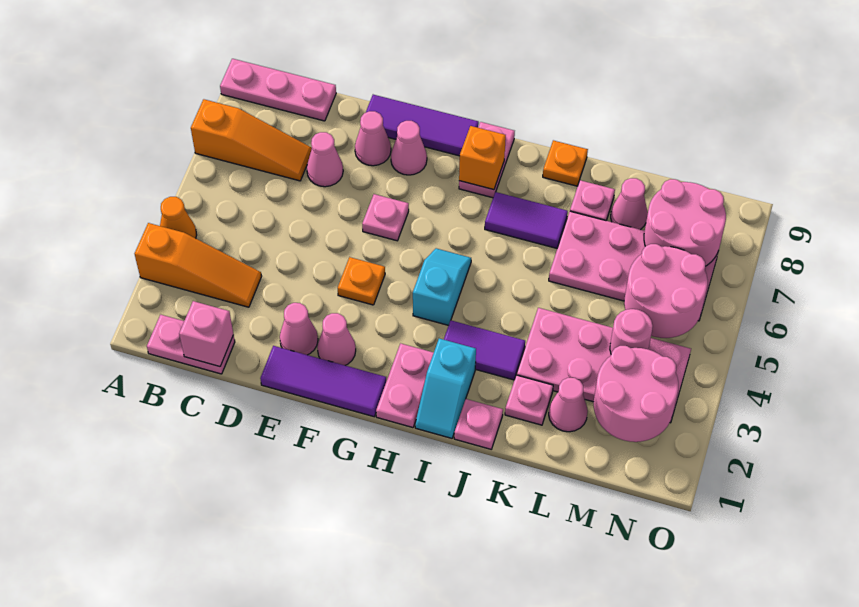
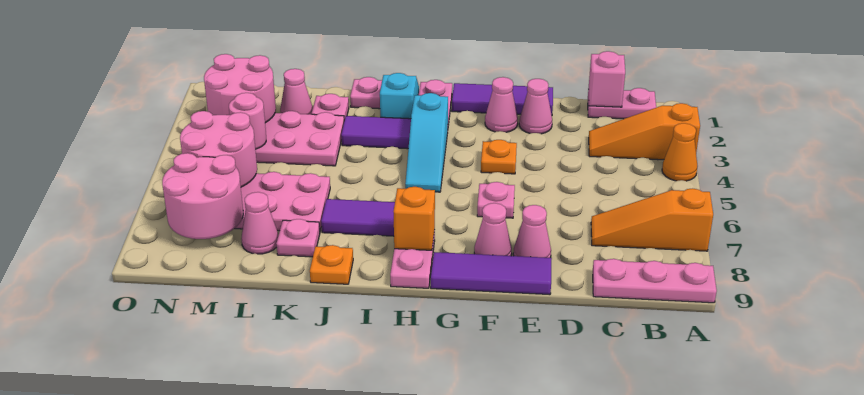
pink 1x1 cone [307,132,343,187] -> none
cyan 1x2 slope [413,248,471,325] -> cyan 1x3 slope [405,93,448,192]

